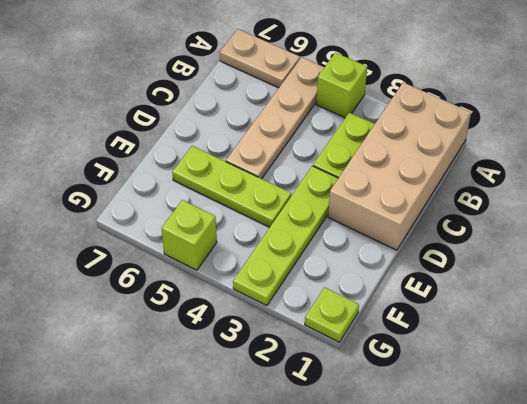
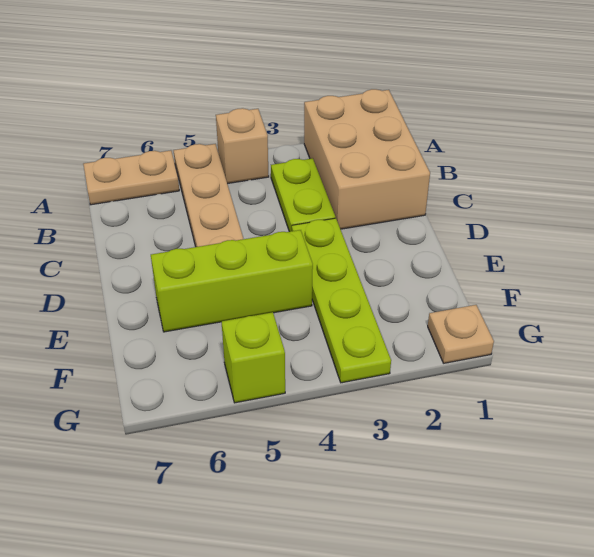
tan 2x4 brick [328,82,471,250] -> tan 2x3 brick [304,89,430,229]
lime 1x1 brick [316,53,367,118] -> tan 1x1 brick [216,108,269,184]
lime 1x3 plate [172,146,291,227] -> lime 1x3 brick [151,230,313,332]
lime 1x1 plate [305,287,359,342] -> tan 1x1 plate [428,305,494,363]

